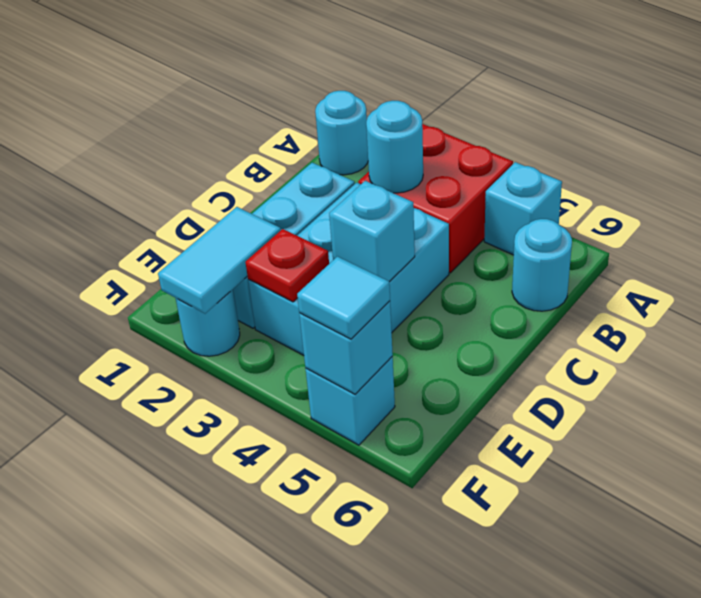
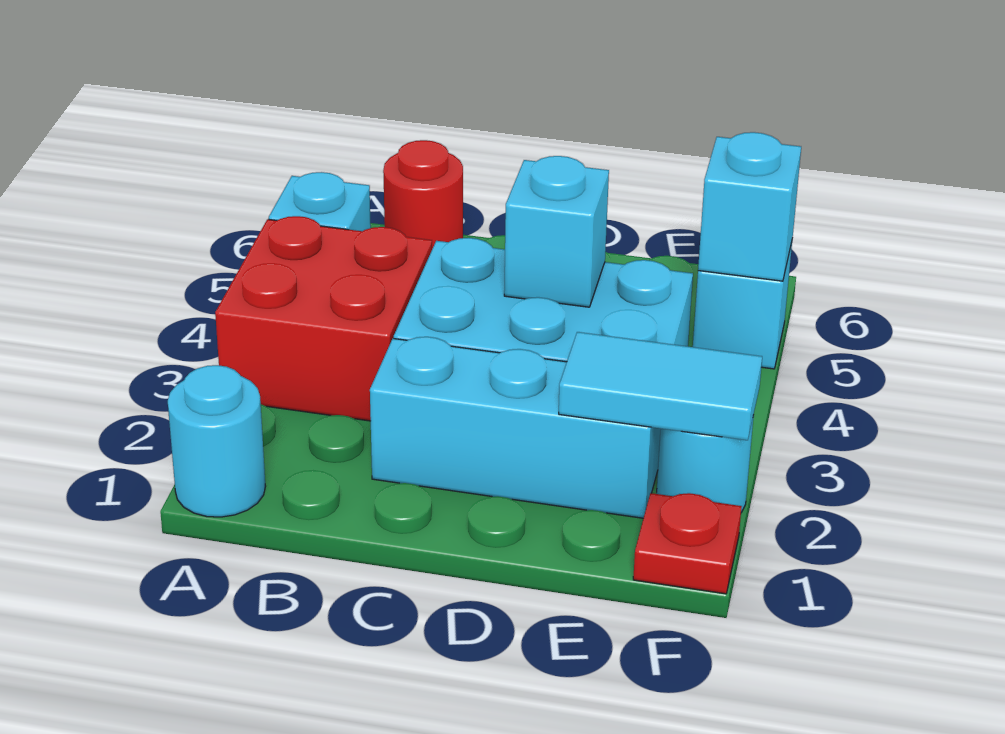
cyan 1x1 round brick [366,101,423,193] -> none
cyan 1x1 round brick [512,219,572,311] -> red 1x1 round brick [383,140,463,249]
red 1x1 plate [246,229,329,302] -> red 1x1 plate moved to [633,493,742,594]
cyan 1x1 tile [297,256,390,339] -> none

